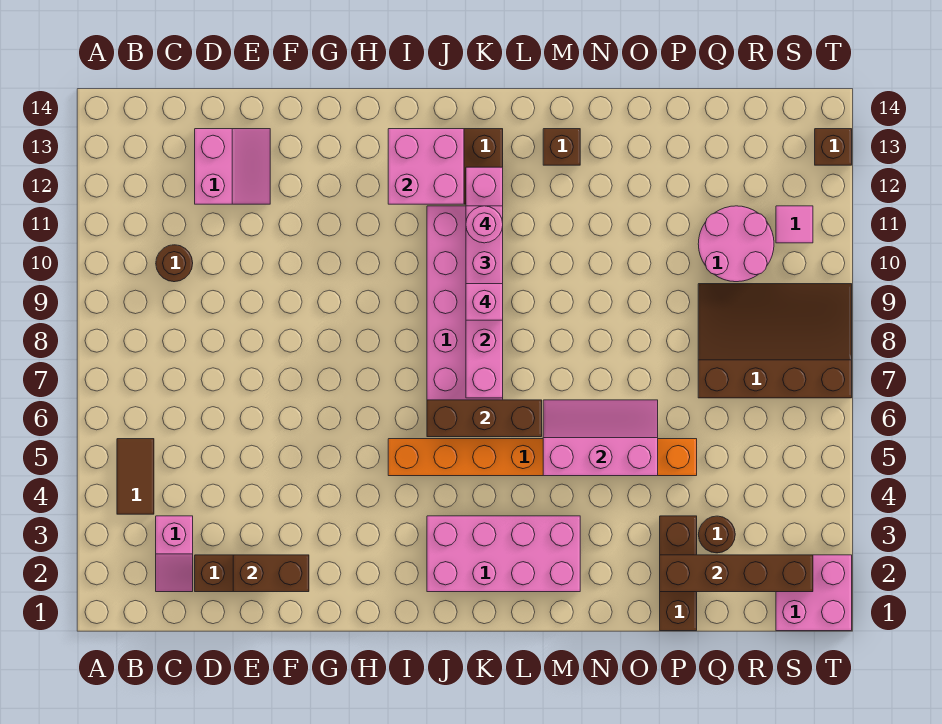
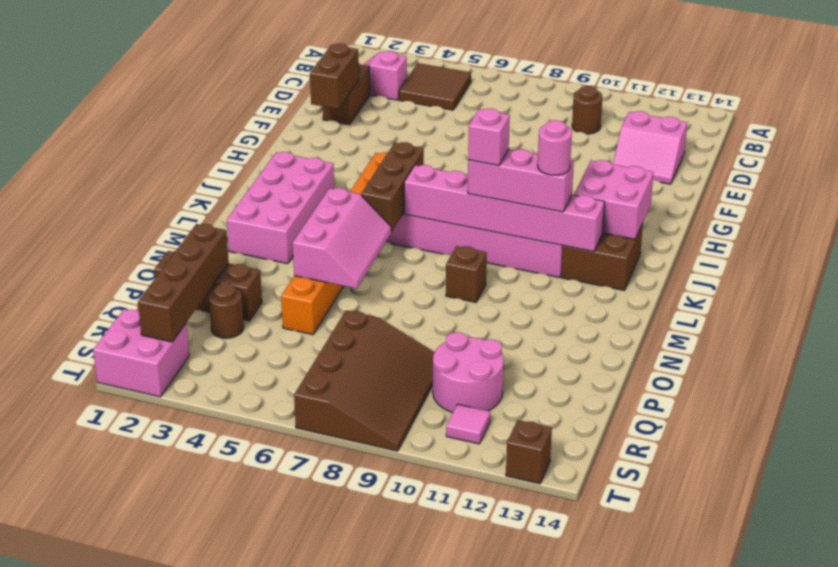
brown 1x2 tile [117,439,154,514] -> brown 2x2 tile [399,63,471,110]
brown 1x1 brick [543,129,580,165] -> brown 1x1 brick moved to [446,246,487,302]

